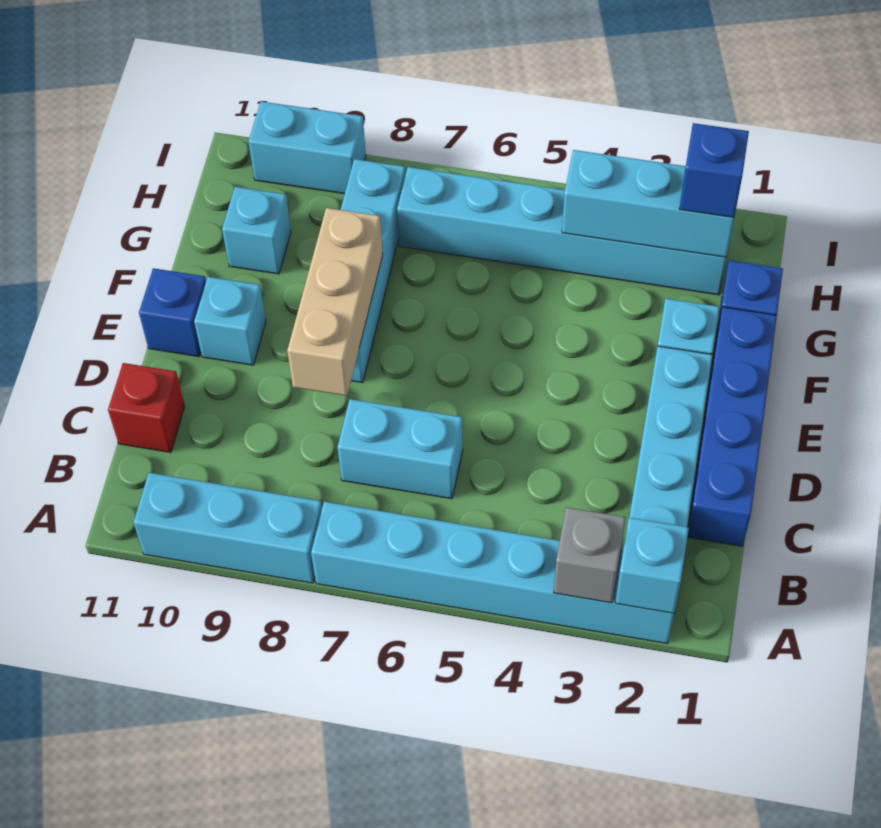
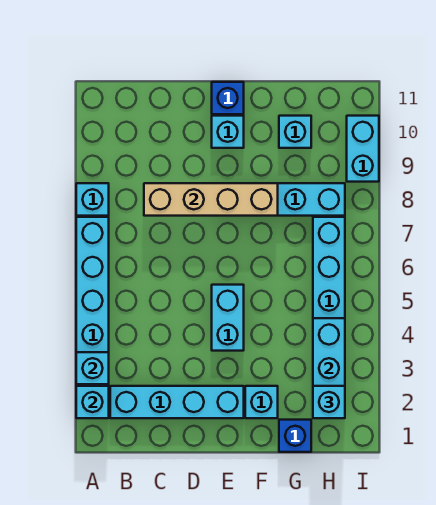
grey 1x1 brick [554,507,626,603] -> cyan 1x1 brick [76,352,109,384]
cyan 1x3 brick [134,473,322,583] -> cyan 1x1 brick [76,183,109,216]
blue 1x4 brick [687,307,777,546] -> none
cyan 1x2 brick [338,399,463,499] -> cyan 1x2 brick moved to [212,285,244,351]
red 1x1 brick [108,363,185,452] -> none
tan 1x3 brick [287,208,383,396] -> tan 1x4 brick [144,183,278,216]
blue 1x1 brick [679,123,749,217] -> cyan 1x1 brick [313,386,345,418]

